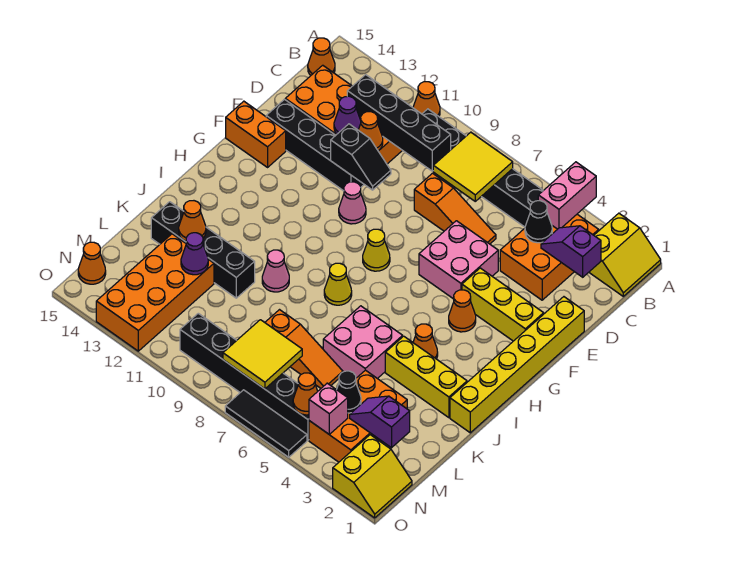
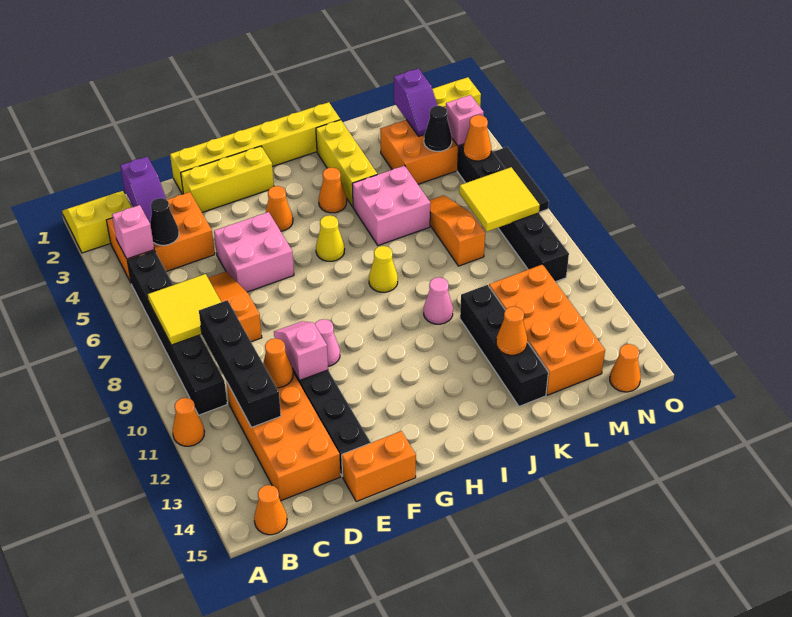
pink 1x2 brick [538,162,596,229] -> pink 1x1 brick [112,205,154,259]
purple 1x1 cone [334,96,361,134] -> none
black 1x2 slope [331,124,391,190] -> pink 1x2 slope [274,321,328,380]
yellow 1x3 brick [462,268,544,341] -> yellow 1x3 brick turned to [181,146,274,212]
orange 1x2 brick [226,101,286,167] -> orange 1x2 brick turned to [342,431,416,502]
yellow 1x1 cone [363,229,390,271] -> yellow 1x1 cone moved to [316,215,345,261]
orange 2x4 brick [96,234,214,351] -> orange 2x4 brick turned to [489,264,605,395]
purple 1x1 cone [181,233,208,275] -> none

